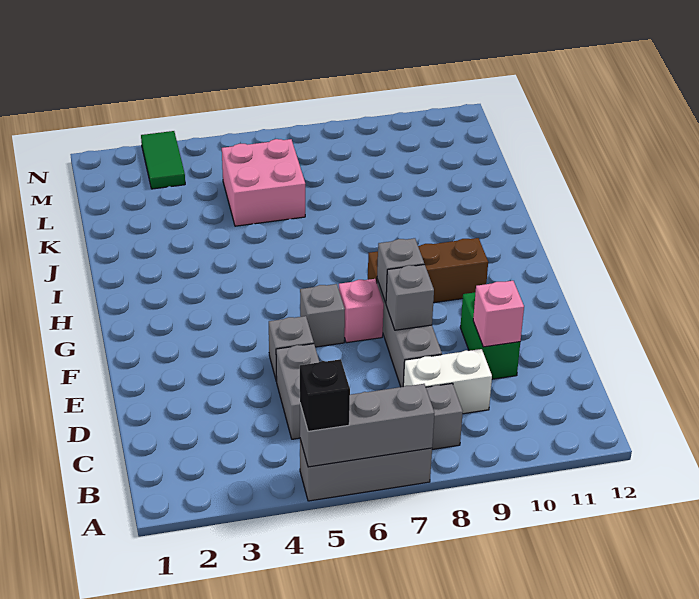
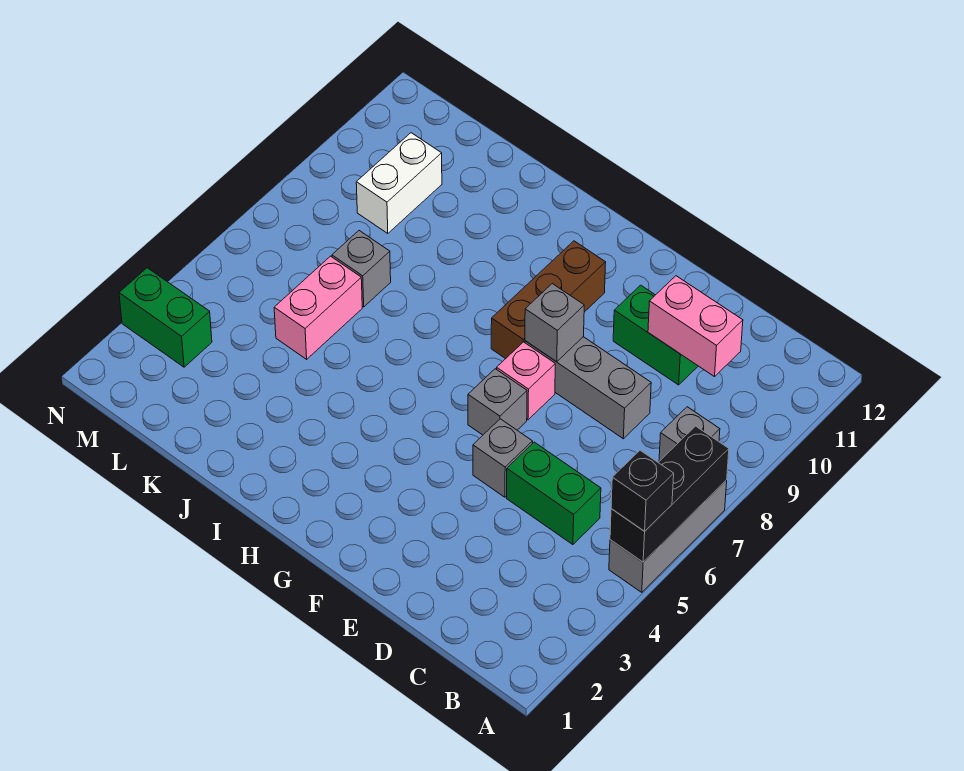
grey 1x3 brick [300,384,434,467] -> black 1x3 brick [610,426,729,562]
grey 1x2 brick [276,344,319,439] -> green 1x2 brick [507,442,601,545]
white 1x2 brick [403,349,492,414] -> white 1x2 brick moved to [356,133,442,234]
pink 1x1 brick [473,281,524,347] -> pink 1x2 brick [648,276,743,377]
grey 1x1 brick [386,265,434,330] -> grey 1x1 brick moved to [332,231,391,307]
pink 2x2 brick [222,139,305,226] -> pink 1x2 brick [274,256,362,359]
green 1x2 tile [141,131,185,189] -> green 1x2 brick [119,268,212,367]

